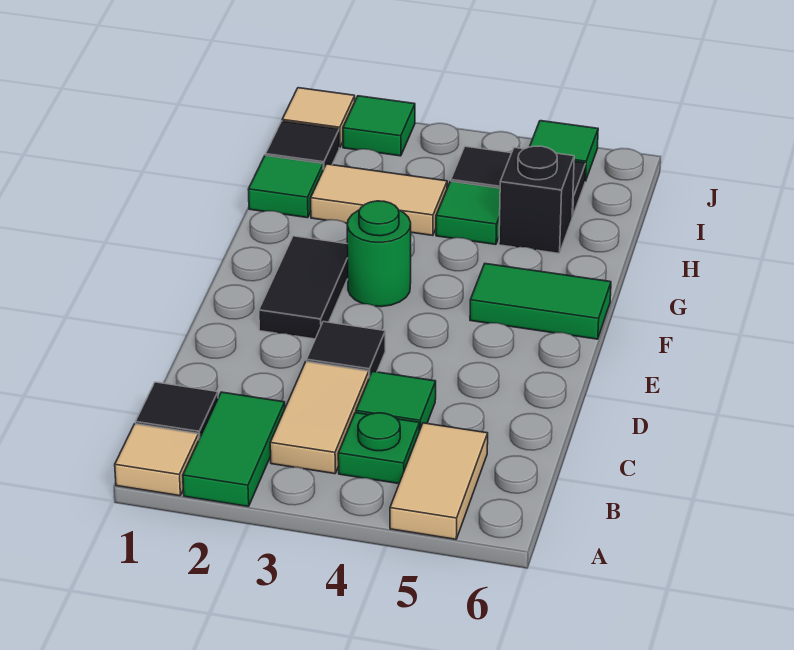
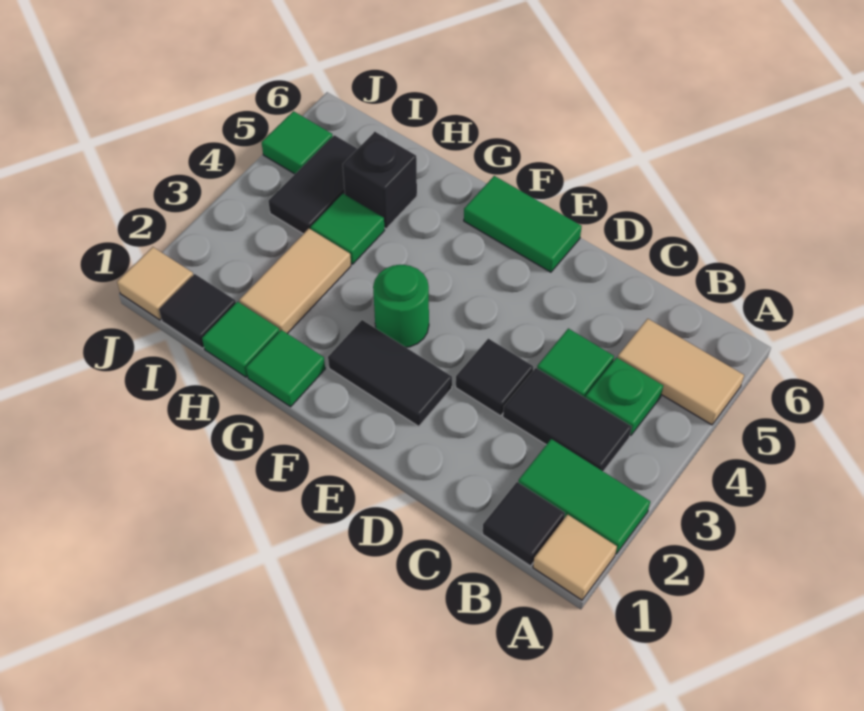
tan 1x2 tile [270,361,369,474] -> black 1x2 tile [503,368,632,471]
green 1x2 tile [470,264,611,339] -> green 1x2 tile turned to [464,176,582,272]
green 1x1 tile [343,96,415,156] -> green 1x1 tile moved to [246,330,325,407]

